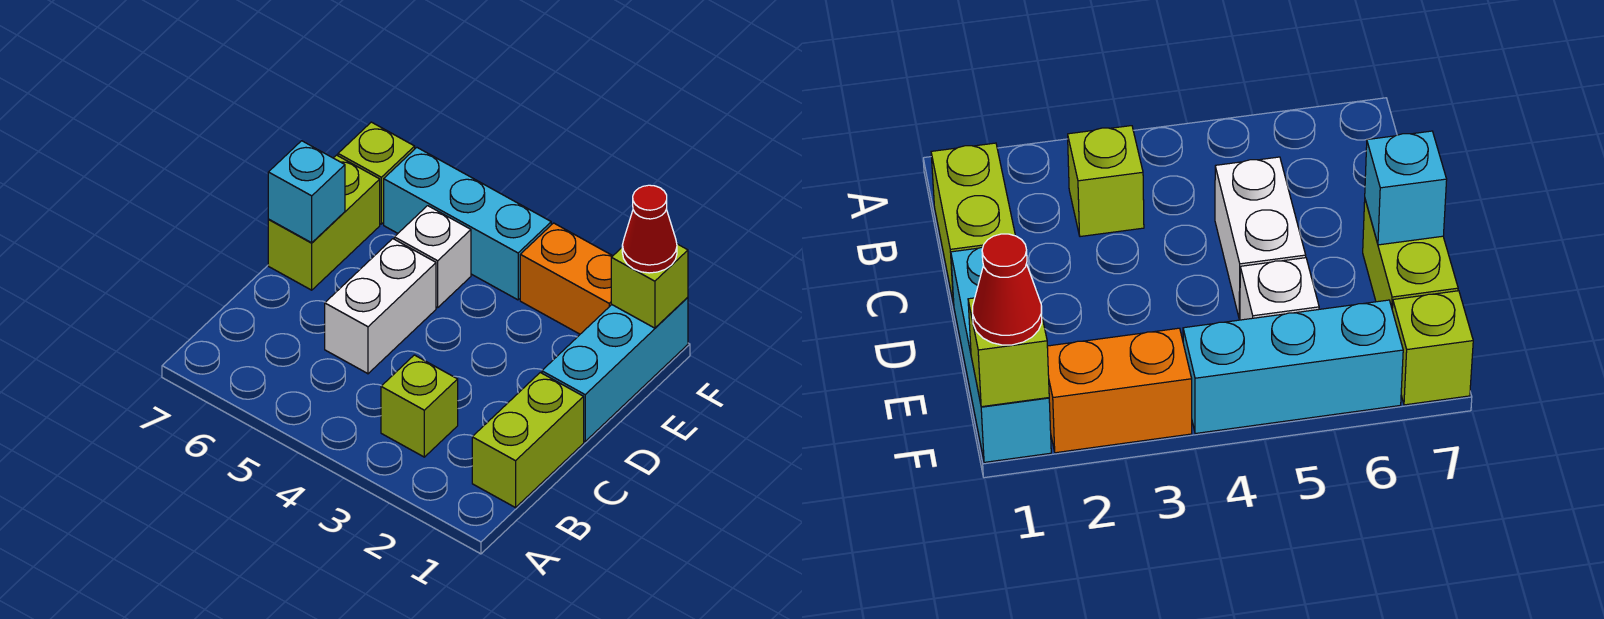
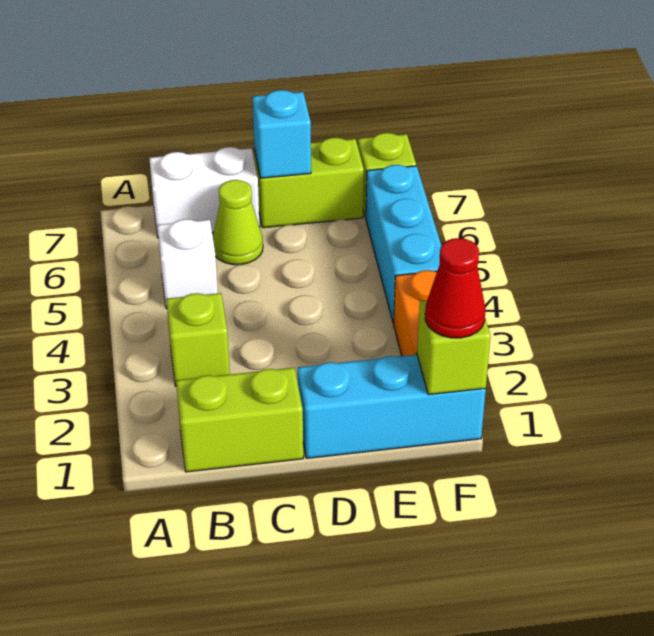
white 1x2 brick [325,239,436,374] -> white 1x2 brick moved to [149,147,260,238]
none -> lime 1x1 cone [213,180,263,265]
white 1x1 brick [394,206,471,308] -> white 1x1 brick moved to [157,219,218,308]

